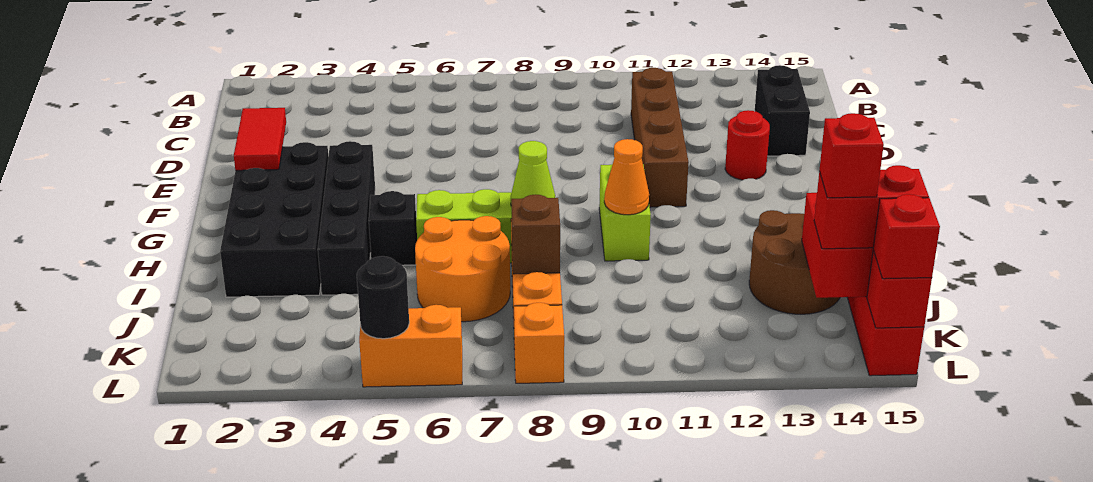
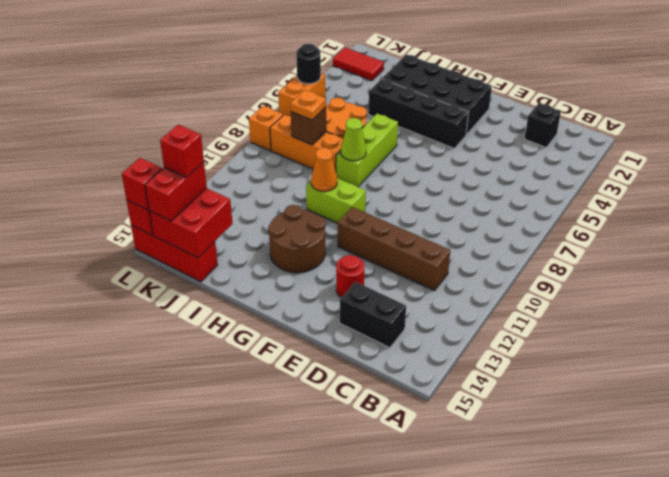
red 1x2 tile [234,108,286,170] -> red 1x2 tile moved to [333,48,384,81]
black 1x1 brick [369,191,417,265] -> black 1x1 brick moved to [525,103,561,148]
brown 2x2 round brick [749,210,840,314] -> brown 2x2 round brick moved to [268,205,326,273]
none -> orange 1x1 plate [290,90,326,120]

